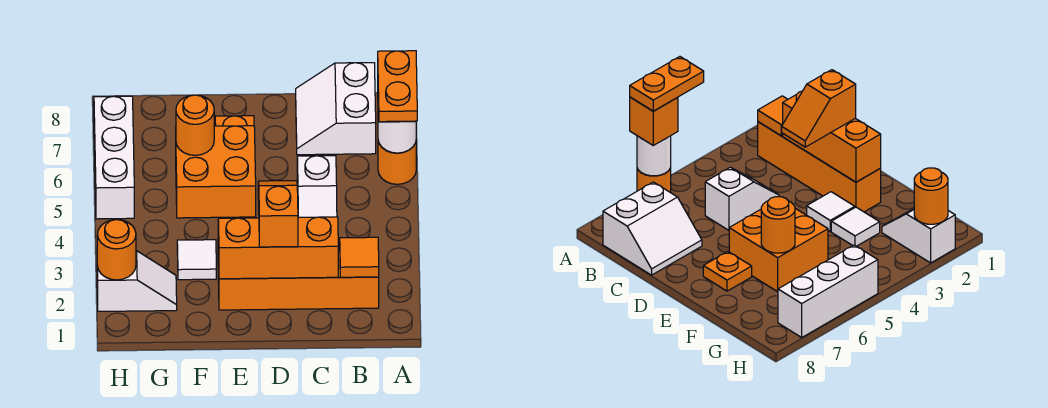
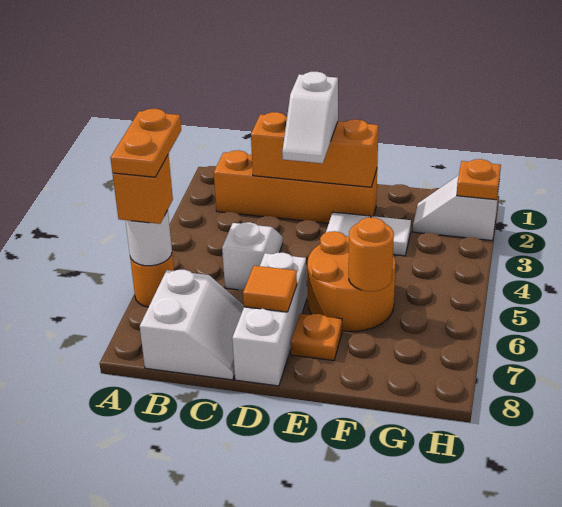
orange 1x1 tile [340,237,379,277] -> orange 1x1 tile moved to [243,266,297,312]
orange 1x2 slope [258,181,298,247] -> white 1x2 slope [282,72,338,163]
orange 2x2 brick [176,126,256,218] -> orange 2x2 round brick [308,231,396,331]
orange 1x1 round brick [97,220,136,280] -> orange 1x1 plate [457,159,501,200]
white 1x3 brick [94,96,134,219] -> white 1x3 brick moved to [232,253,307,386]

